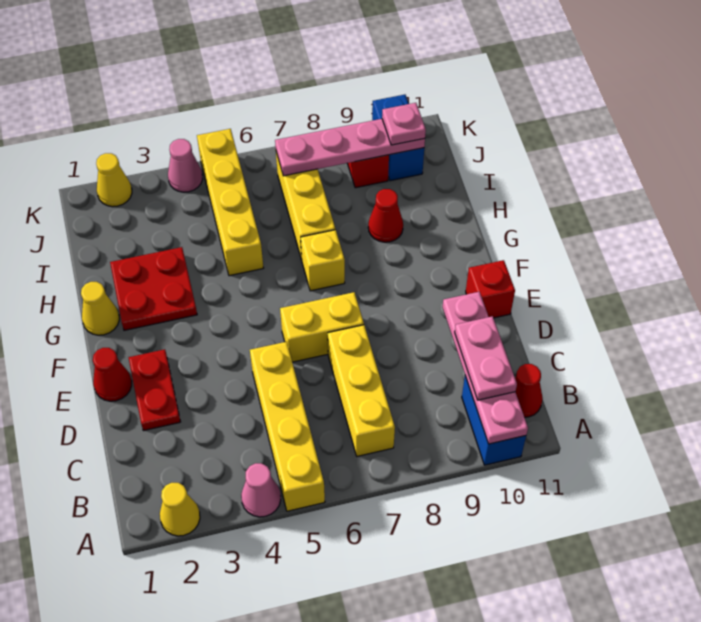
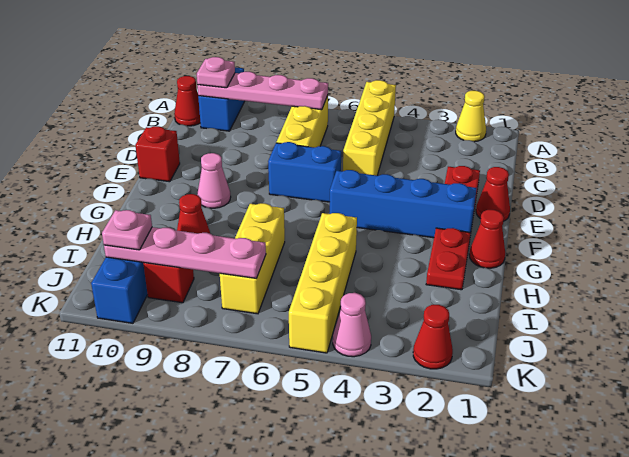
pink 1x1 cone [241,463,281,517] -> pink 1x1 cone moved to [197,153,231,208]
pink 1x4 plate [442,292,528,444] -> pink 1x4 plate turned to [197,71,328,110]
pink 1x2 plate [455,316,517,400] -> pink 1x1 plate [197,57,235,88]
yellow 1x2 brick [280,292,364,362] -> blue 1x2 brick [268,142,341,202]
none -> blue 1x4 brick [330,170,477,238]
yellow 1x1 cone [81,282,119,335] -> red 1x1 cone [469,210,505,268]
red 2x2 plate [110,247,197,330] -> red 1x2 plate [426,228,471,290]
yellow 1x1 brick [301,230,345,291] -> none
yellow 1x1 cone [96,153,132,207] -> red 1x1 cone [413,305,453,369]

